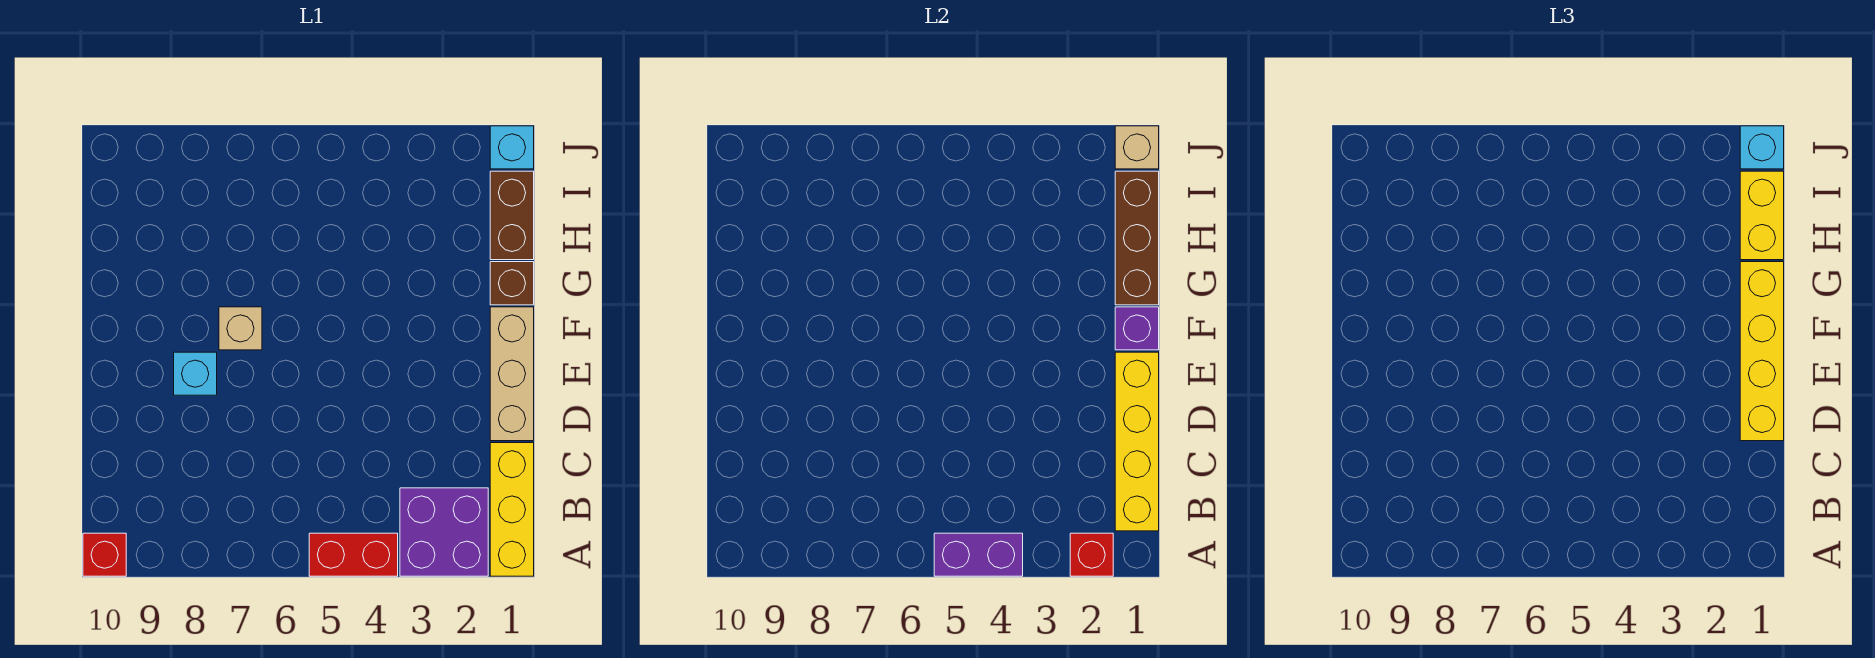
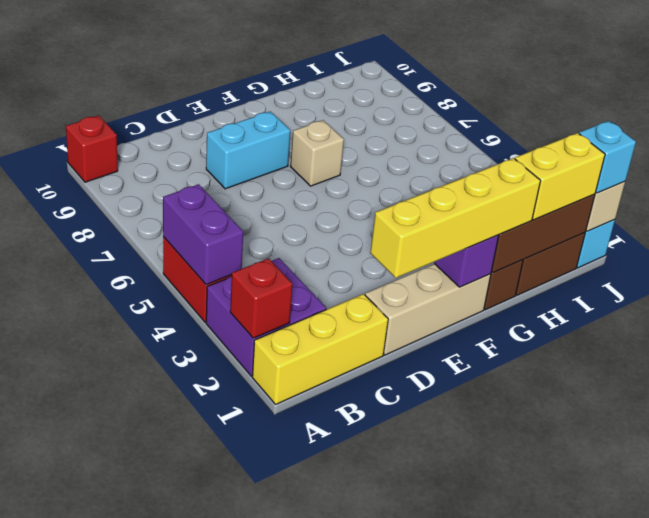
yellow 1x4 brick [1115,352,1159,531] -> none
cyan 1x1 brick [174,352,217,395] -> cyan 1x2 brick [206,111,290,189]

